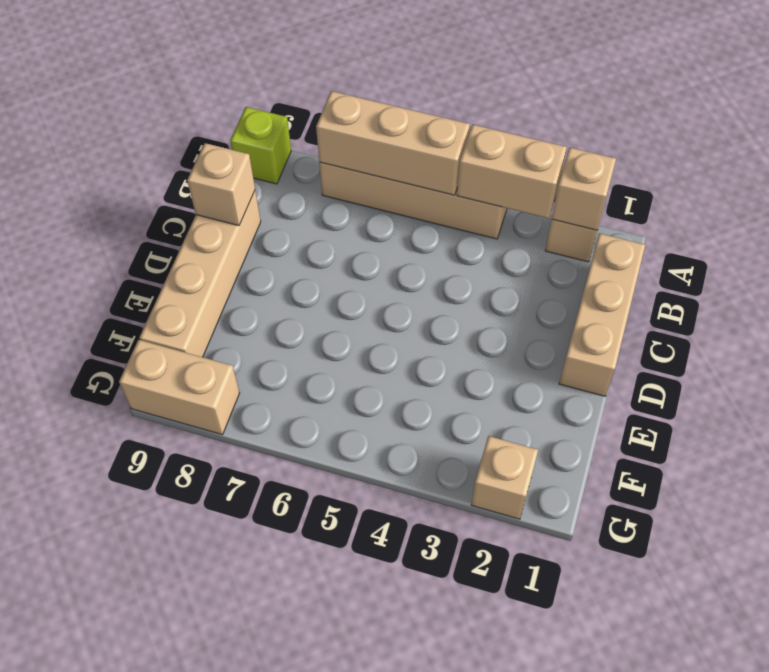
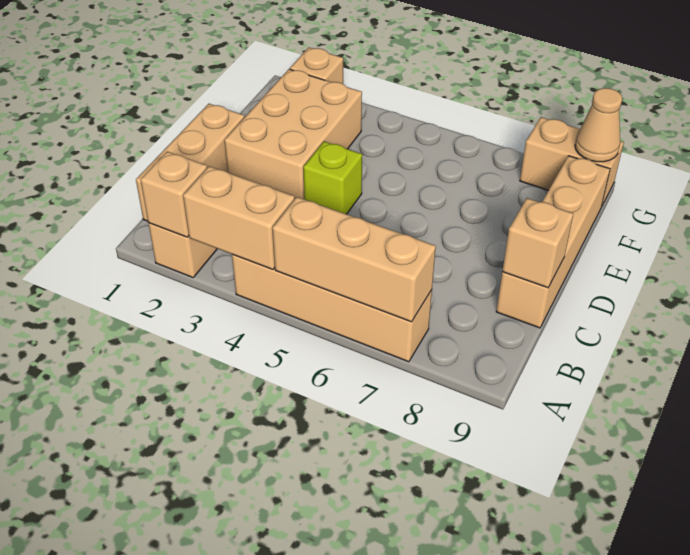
lime 1x1 brick [230,107,291,184] -> lime 1x1 brick moved to [303,142,362,214]
none -> tan 2x3 brick [224,69,362,199]
none -> tan 1x1 cone [575,88,622,162]

